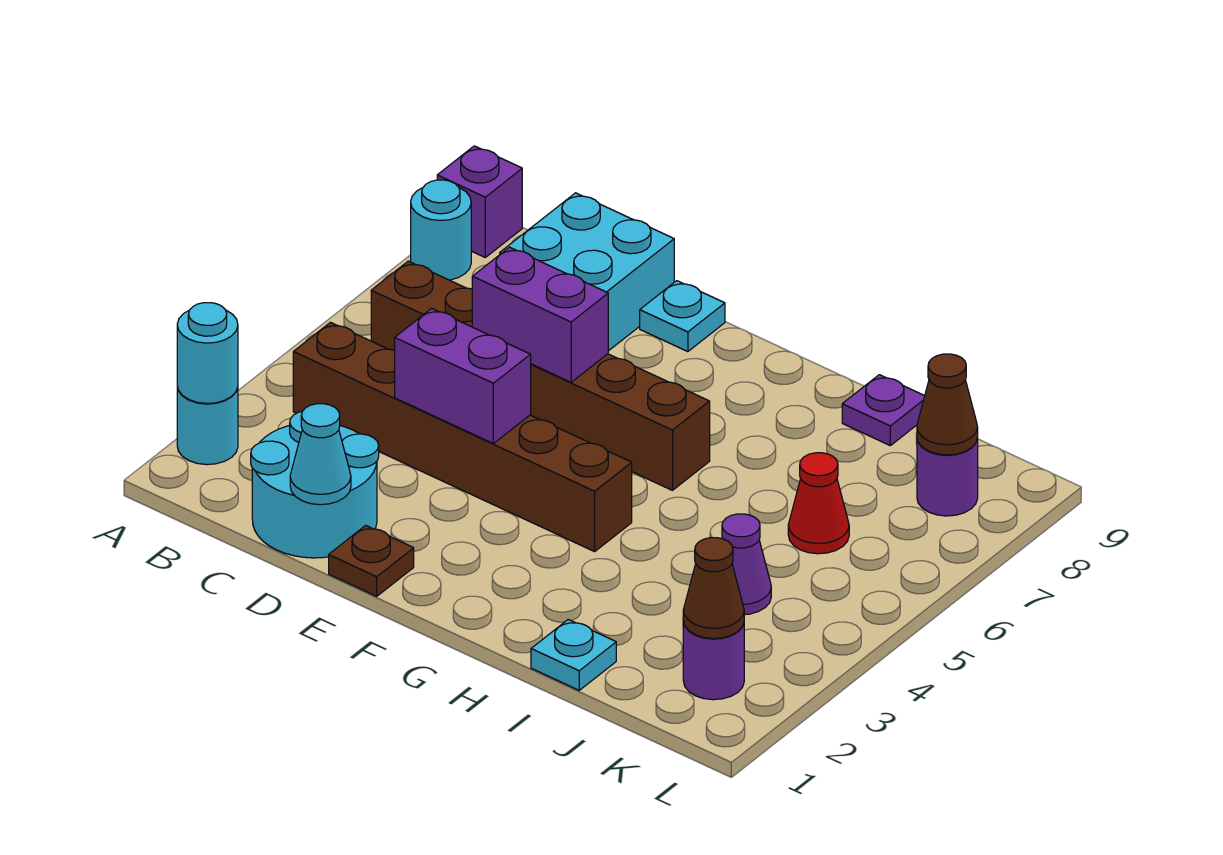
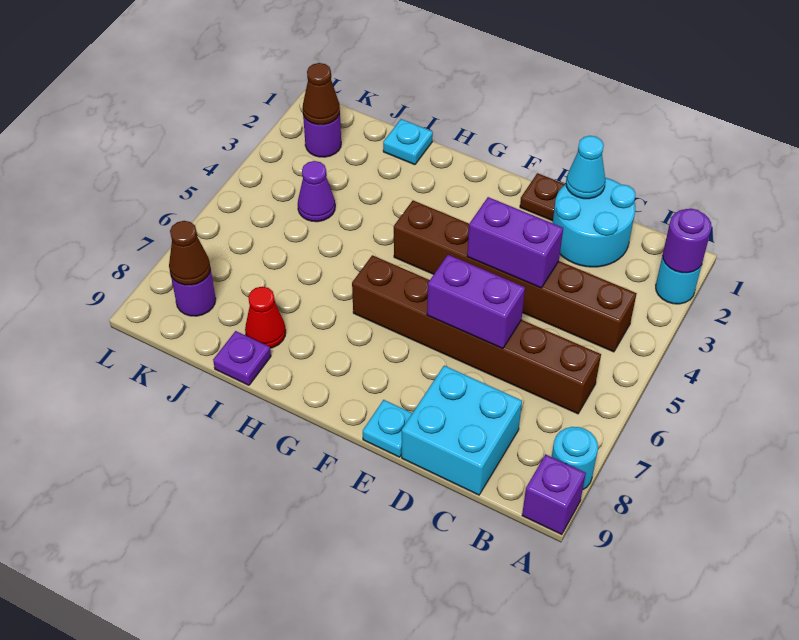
cyan 1x1 round brick [177,303,238,404] -> purple 1x1 round brick [663,209,712,273]
red 1x1 cone [788,453,849,554] -> red 1x1 cone moved to [245,287,286,348]

